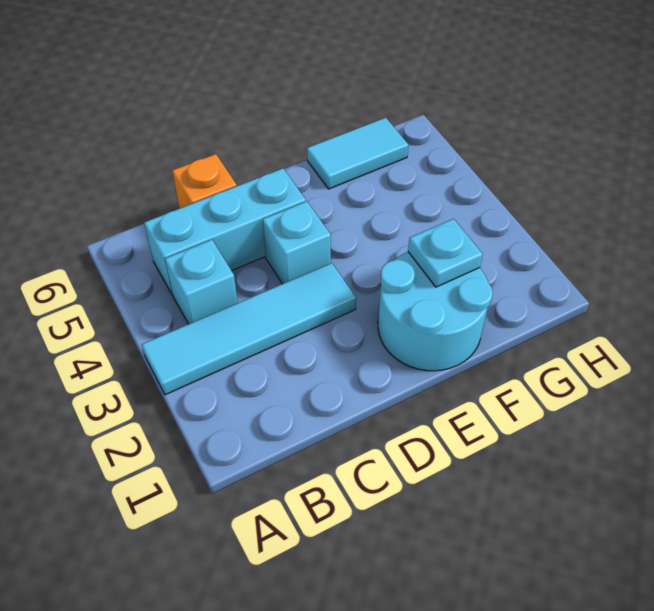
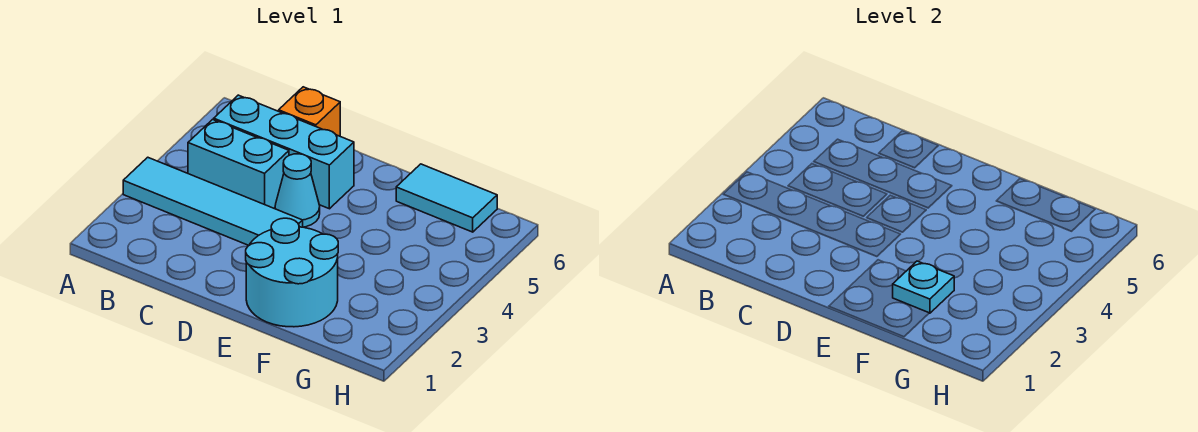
cyan 1x1 brick [165,240,238,324] -> cyan 1x2 brick [188,120,289,208]
cyan 1x1 brick [263,201,331,284] -> cyan 1x1 cone [275,154,320,227]

